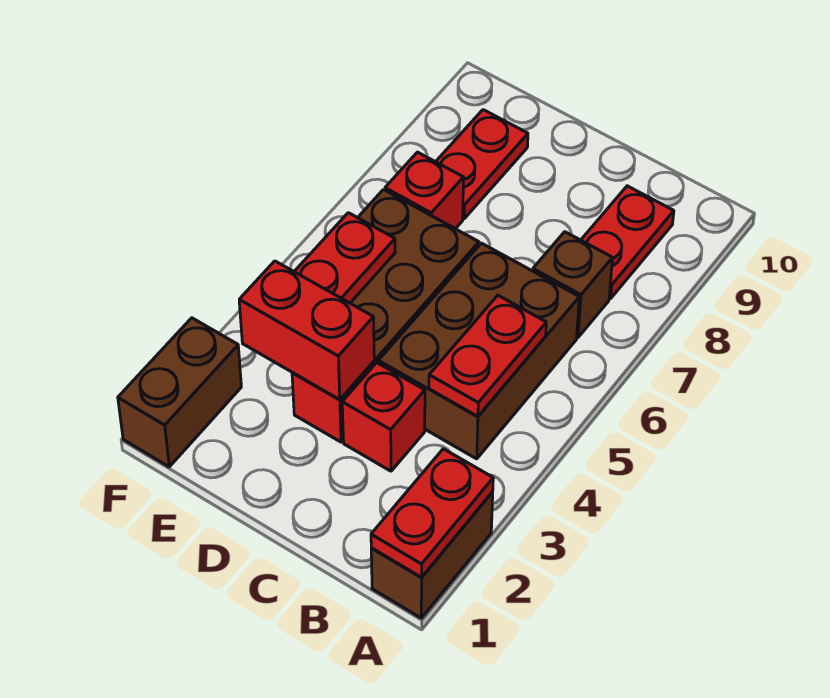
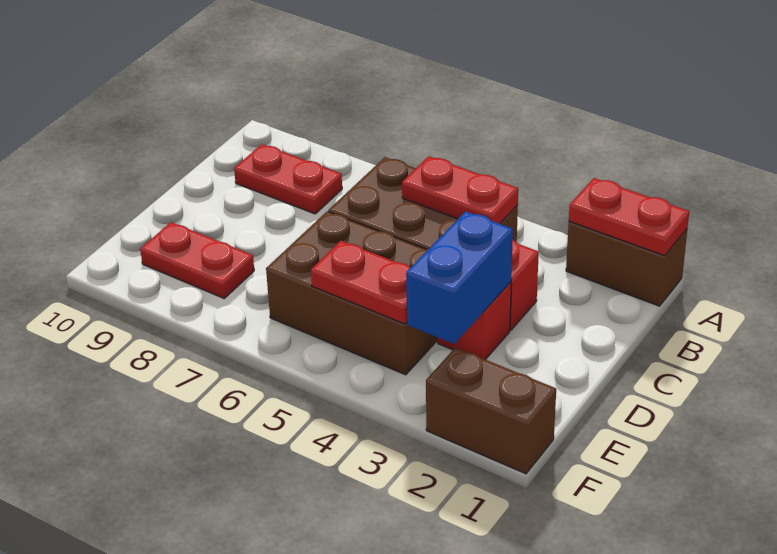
brown 1x1 brick [533,232,612,337] -> none
red 1x2 brick [239,261,374,399] -> blue 1x2 brick [406,211,513,344]
red 1x1 brick [385,152,464,229] -> none

